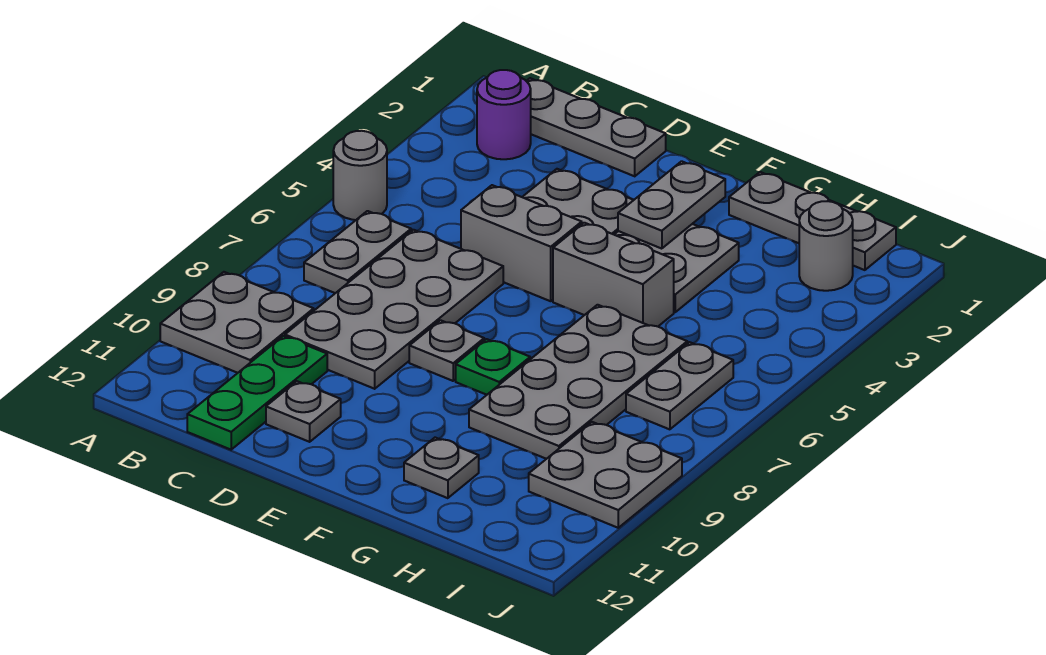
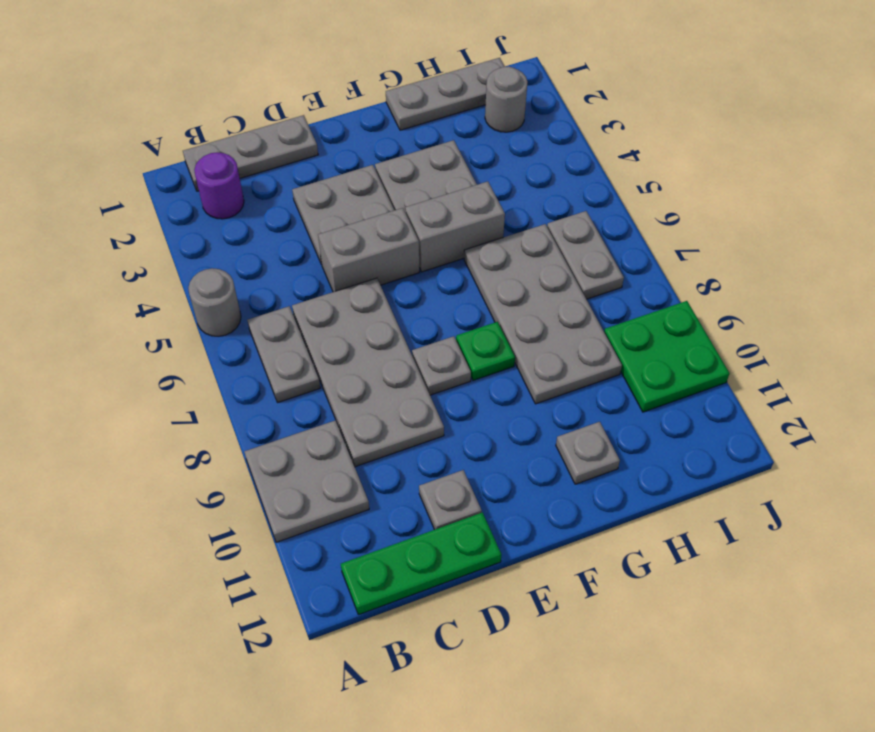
green 1x3 plate [187,336,327,450] -> green 1x3 plate turned to [341,513,501,615]
grey 1x2 plate [618,161,725,249] -> none
grey 2x2 plate [529,422,682,528] -> green 2x2 plate [604,301,730,412]

